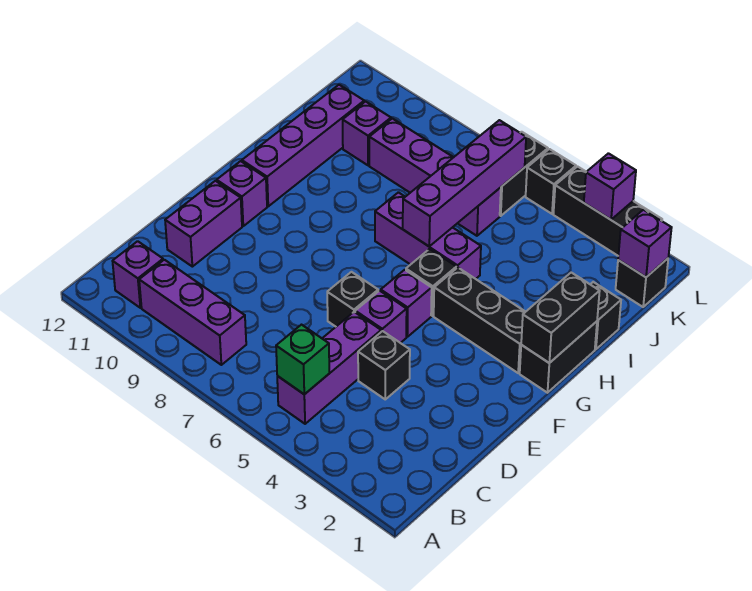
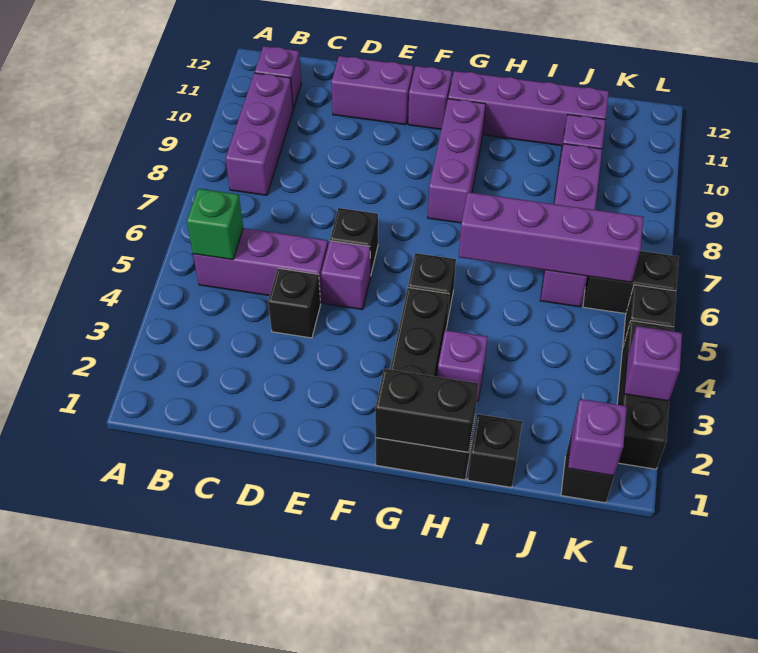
purple 1x1 brick [381,270,432,337] -> purple 1x1 brick moved to [437,330,488,401]
purple 1x3 brick [375,192,481,279] -> purple 1x3 brick moved to [428,99,486,223]

